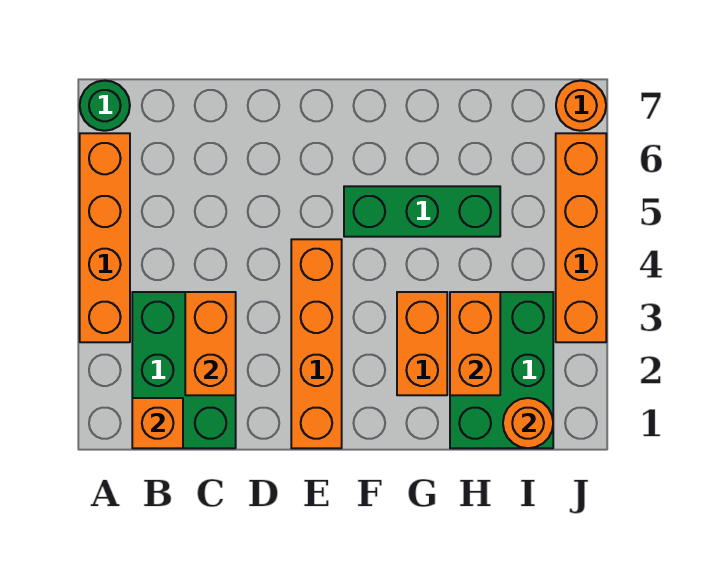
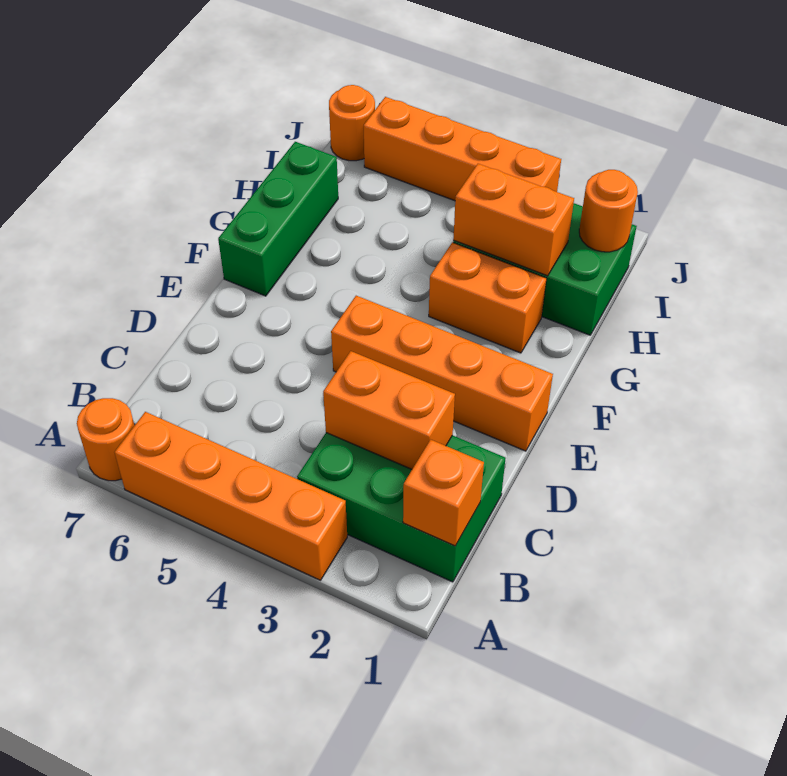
green 1x1 round brick [80,81,130,131] -> orange 1x1 round brick [77,398,134,481]
green 1x3 brick [344,186,500,237] -> green 1x3 brick moved to [218,142,338,296]

